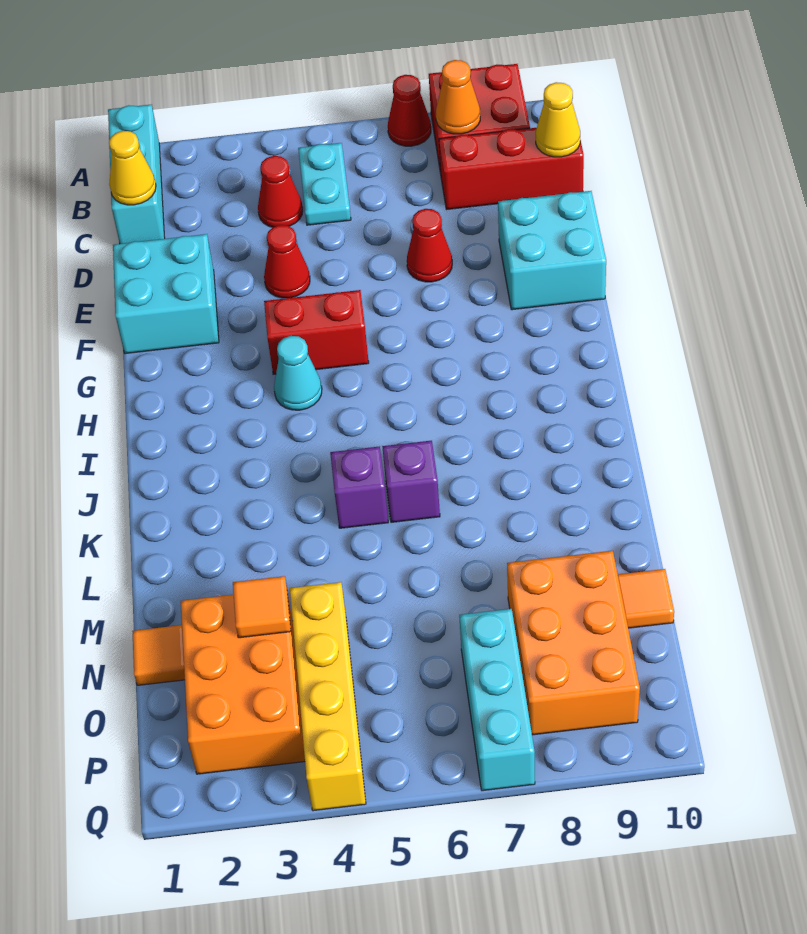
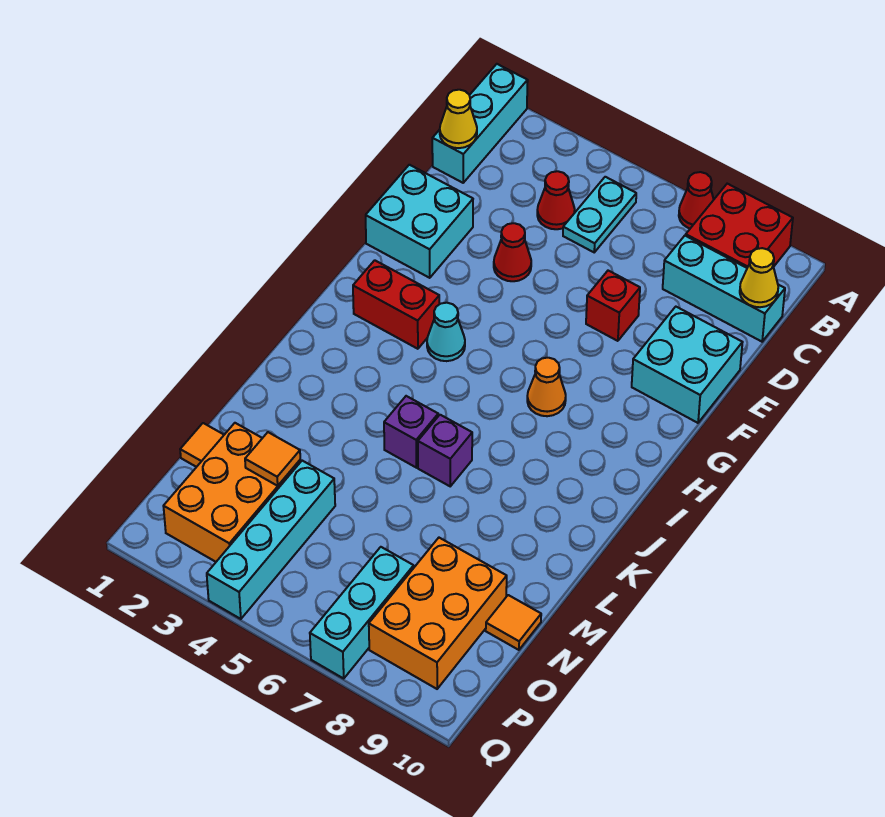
orange 1x1 cone [436,60,480,134] -> orange 1x1 cone moved to [527,358,566,416]
red 1x3 brick [439,128,584,210] -> cyan 1x3 brick [663,236,785,342]
red 1x1 cone [407,209,452,282] -> red 1x1 brick [586,271,640,341]
red 1x2 brick [264,290,369,374] -> red 1x2 brick moved to [353,260,439,349]
yellow 1x4 brick [290,582,366,811] -> cyan 1x4 brick [207,461,335,619]

